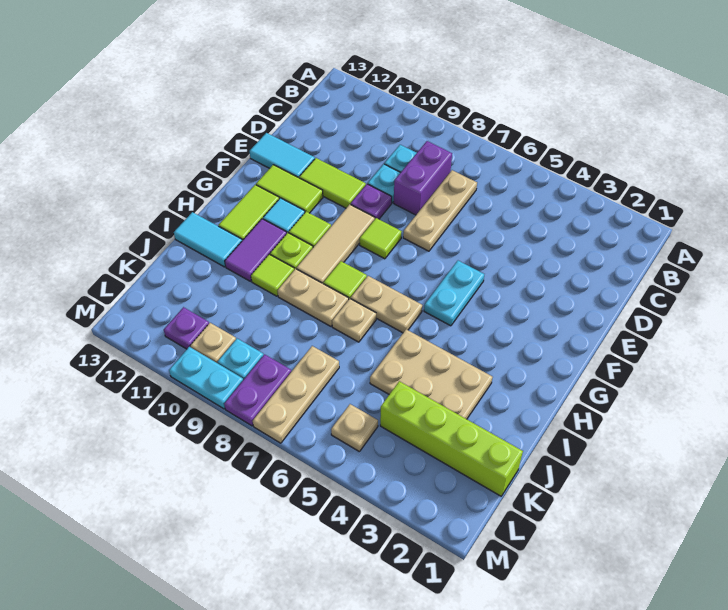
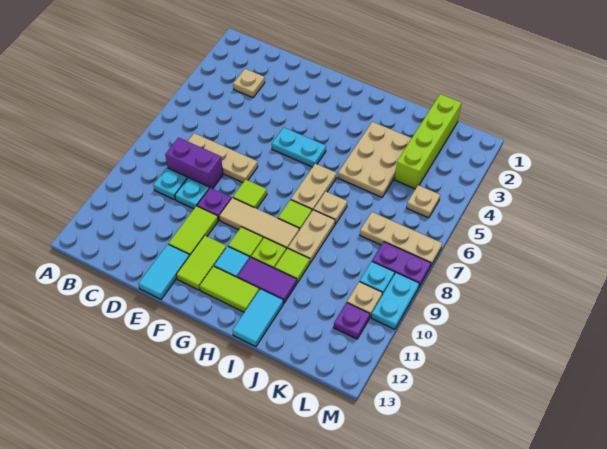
none -> tan 1x1 plate [233,69,265,98]

